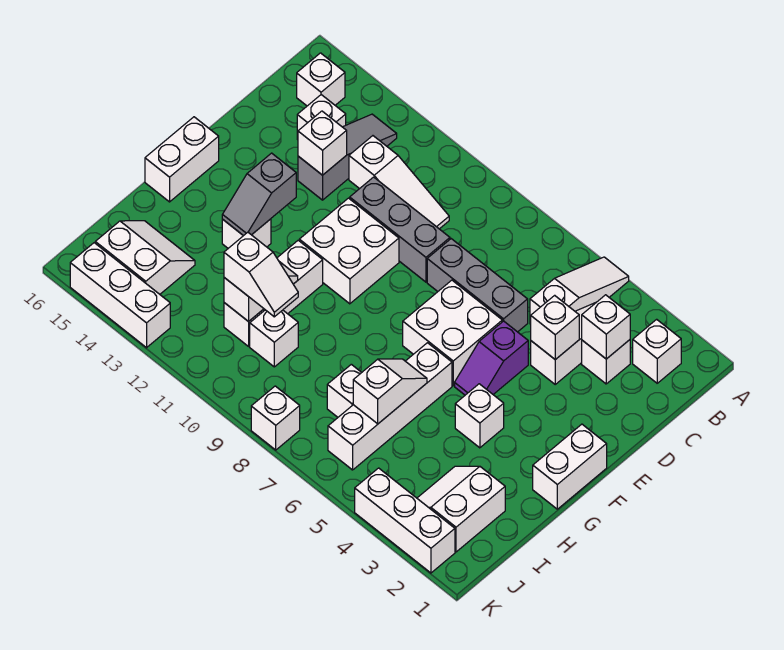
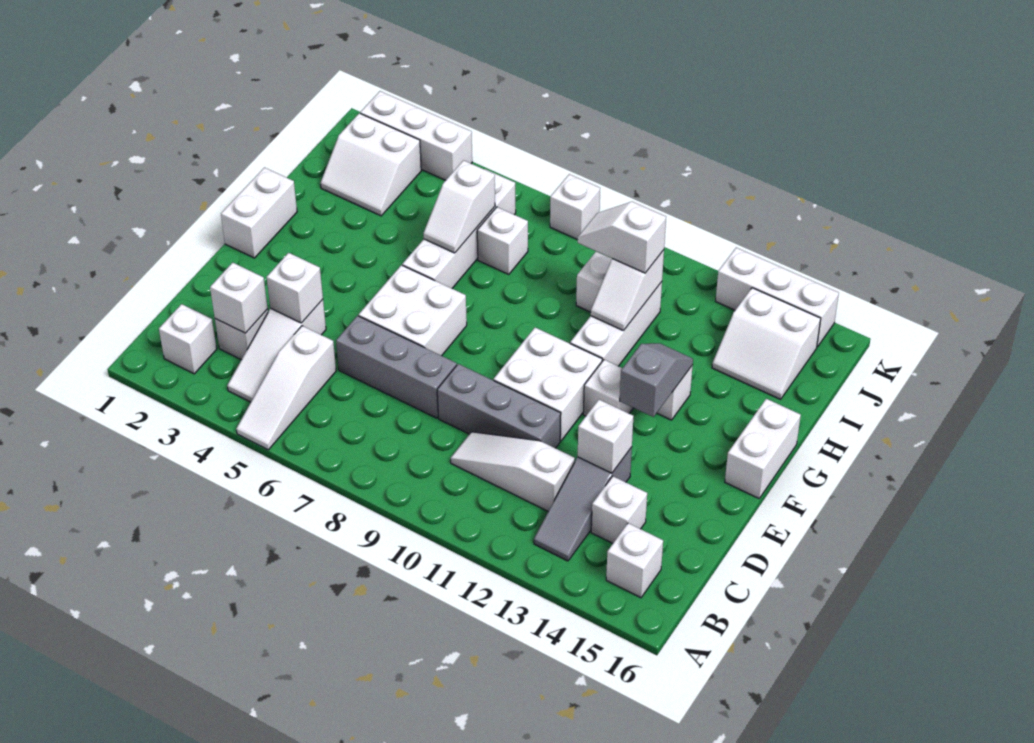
purple 1x2 slope [455,321,528,395] -> none
white 1x1 brick [455,384,504,448] -> white 1x1 brick moved to [583,360,633,416]
white 2x2 slope [417,466,505,552] -> white 2x2 slope turned to [321,113,421,216]

